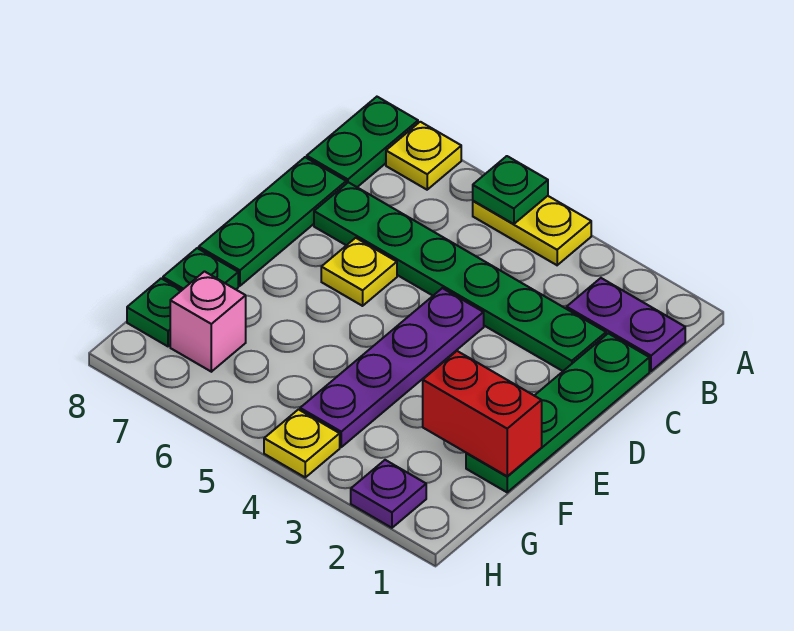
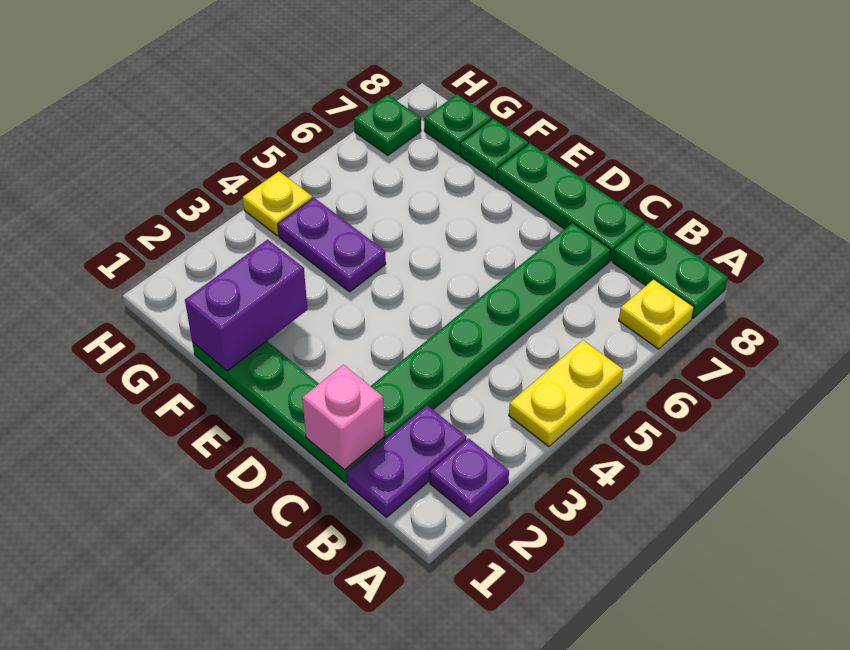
green 1x1 plate [473,156,548,224] -> green 1x1 plate moved to [354,95,421,155]
purple 1x4 plate [300,288,484,447] -> purple 1x2 plate [278,198,386,292]
yellow 1x1 plate [321,238,397,306] -> none
red 1x2 brick [423,351,542,476] -> purple 1x2 brick [185,240,308,371]
pink 1x1 brick [170,272,246,372] -> pink 1x1 brick moved to [302,365,384,470]
purple 1x1 plate [351,460,426,528] -> purple 1x1 plate moved to [430,438,509,517]

